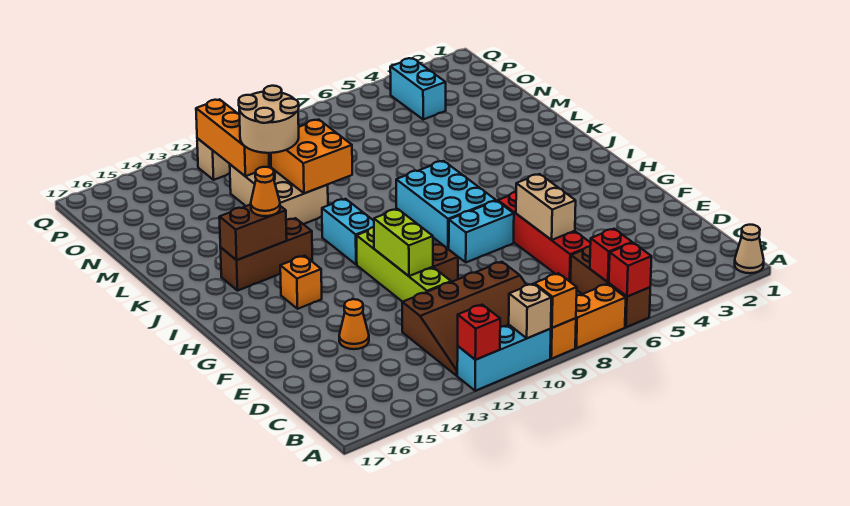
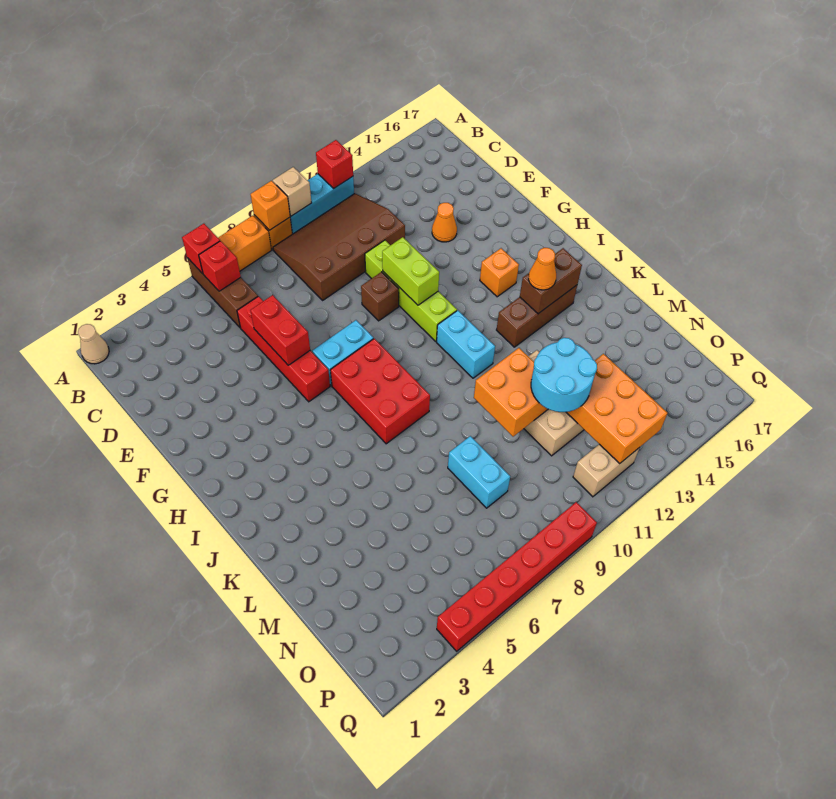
tan 1x2 brick [516,174,576,240] -> red 1x2 brick [250,295,310,365]
cyan 2x3 brick [396,161,496,249] -> red 2x3 brick [330,339,430,444]
tan 2x2 round brick [239,86,299,153] -> cyan 2x2 round brick [531,338,597,412]
orange 1x3 brick [196,99,269,176] -> orange 2x3 brick [566,354,667,464]
cyan 1x2 brick [390,58,446,119] -> cyan 1x2 brick moved to [448,436,510,508]
none -> red 1x6 brick [437,502,597,651]

